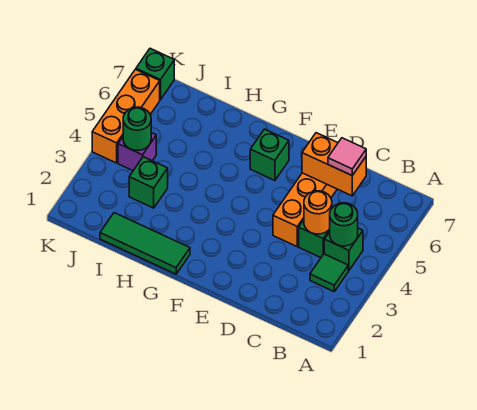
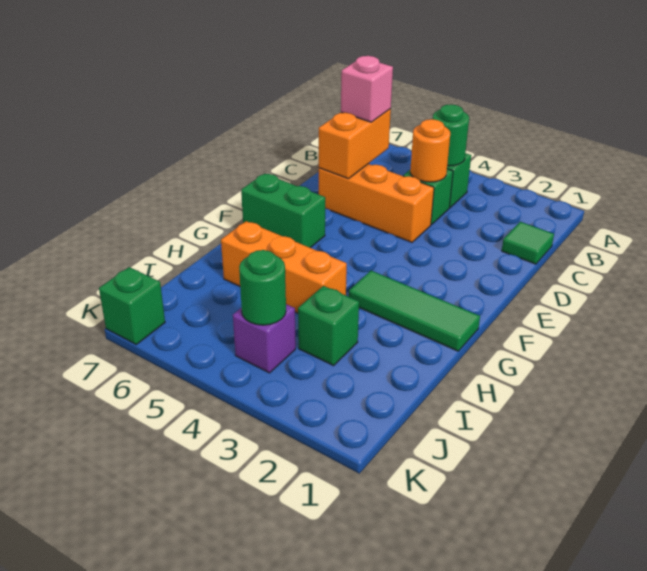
green 1x1 tile [310,254,348,291] -> green 1x1 tile moved to [502,222,554,264]
pink 1x1 tile [328,138,366,175] -> pink 1x1 brick [341,56,393,122]
green 1x1 brick [250,129,289,181] -> green 1x2 brick [241,174,325,248]
green 1x3 tile [100,213,190,274] -> green 1x3 tile turned to [349,271,480,351]
orange 1x3 brick [92,69,160,163] -> orange 1x3 brick moved to [221,221,347,313]

